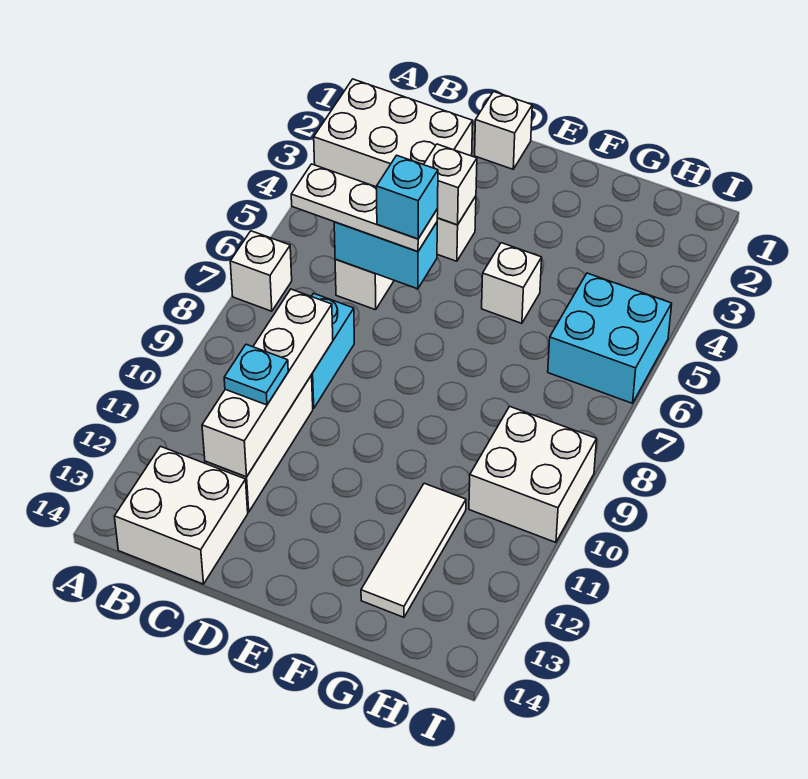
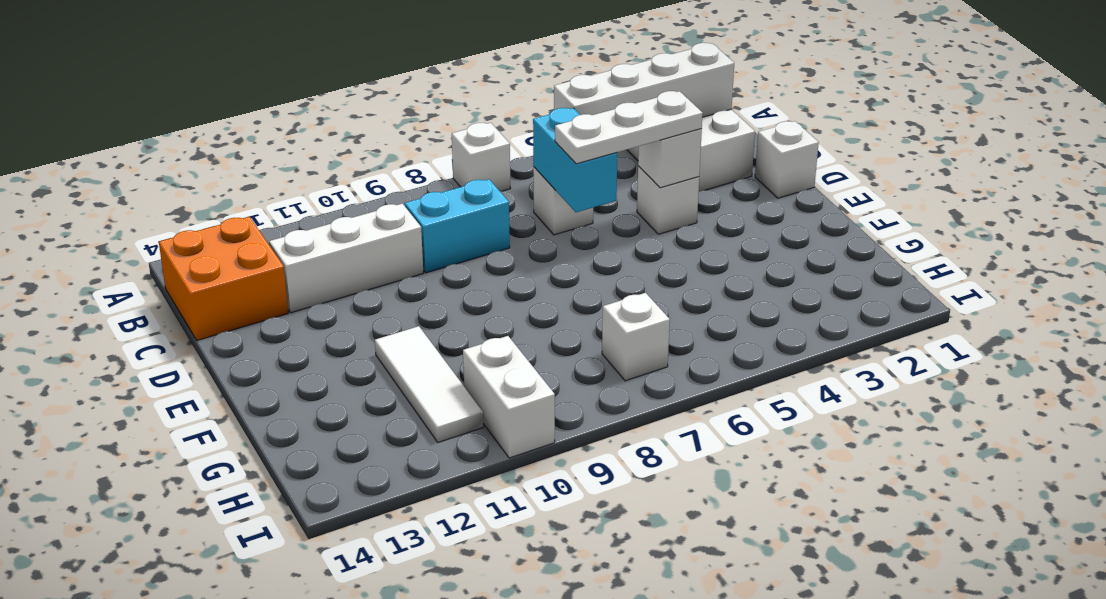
white 1x3 plate [291,164,438,251] -> white 1x3 plate turned to [555,91,703,164]
white 2x2 brick [114,446,248,584] -> orange 2x2 brick [159,217,288,340]
white 1x4 brick [202,289,333,477] -> white 1x4 brick moved to [554,43,734,117]
cyan 1x1 plate [224,344,288,405] -> none
cyan 1x1 brick [377,155,438,239] -> none
white 1x1 brick [482,243,542,323] -> white 1x1 brick moved to [602,293,670,381]
white 1x3 tile [361,483,466,617] -> white 1x3 tile turned to [375,326,484,442]
cyan 2x2 brick [548,273,672,403] -> none
white 2x2 brick [469,406,597,542] -> white 1x2 brick [463,336,555,458]

